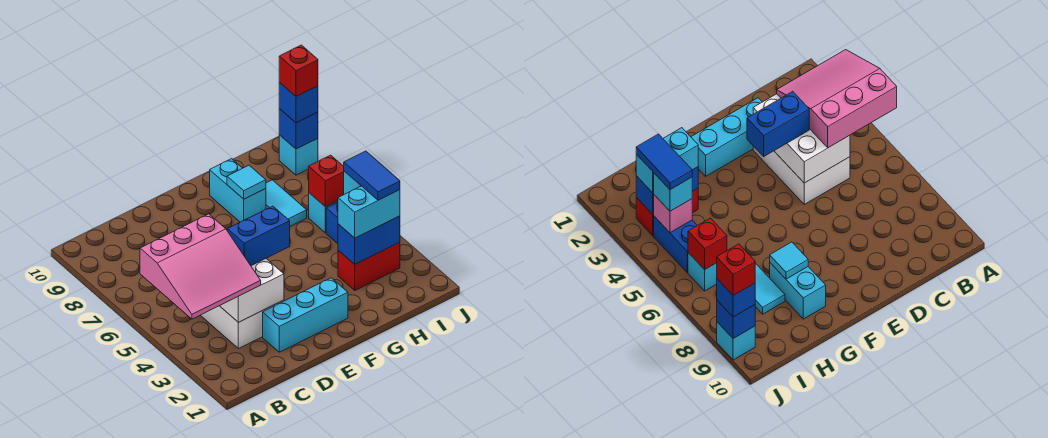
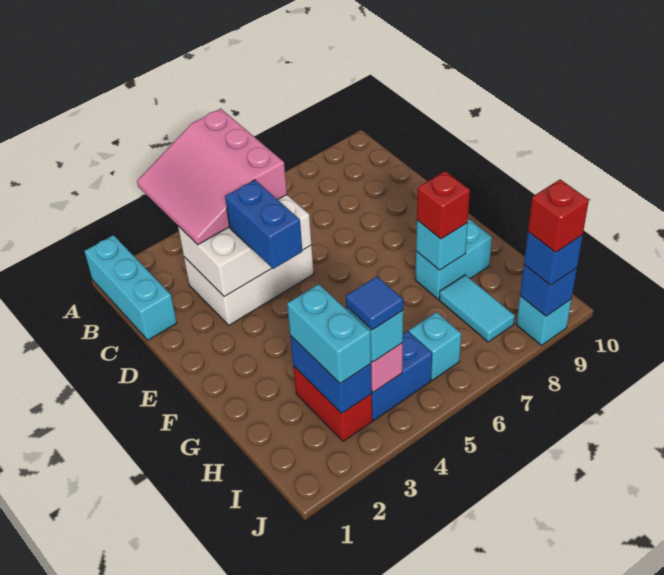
cyan 1x3 brick [263,278,348,352] -> cyan 1x3 brick moved to [84,235,177,340]
cyan 1x1 tile [227,165,266,199] -> cyan 1x1 brick [416,220,468,270]
cyan 1x2 tile [266,180,307,226] -> cyan 1x2 tile turned to [439,275,515,342]
blue 1x2 tile [344,151,400,200] -> blue 1x1 tile [346,277,403,330]
red 1x1 brick [309,155,344,207] -> red 1x1 brick moved to [417,171,470,239]

